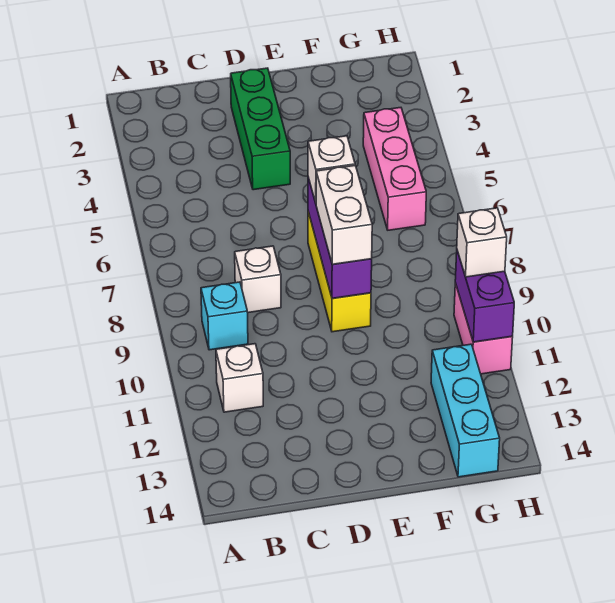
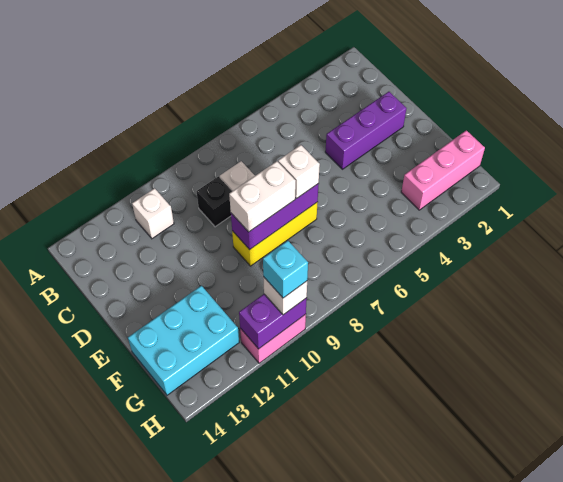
cyan 1x1 brick [201,282,248,350] -> cyan 1x1 brick moved to [263,241,308,298]
none -> black 1x1 brick [197,177,232,227]
green 1x3 brick [231,68,290,190] -> purple 1x3 brick [325,92,407,169]
pink 1x3 brick [363,108,426,230] -> pink 1x3 brick moved to [401,130,485,210]
cyan 1x3 brick [431,344,500,477] -> cyan 2x3 brick [128,286,239,395]

